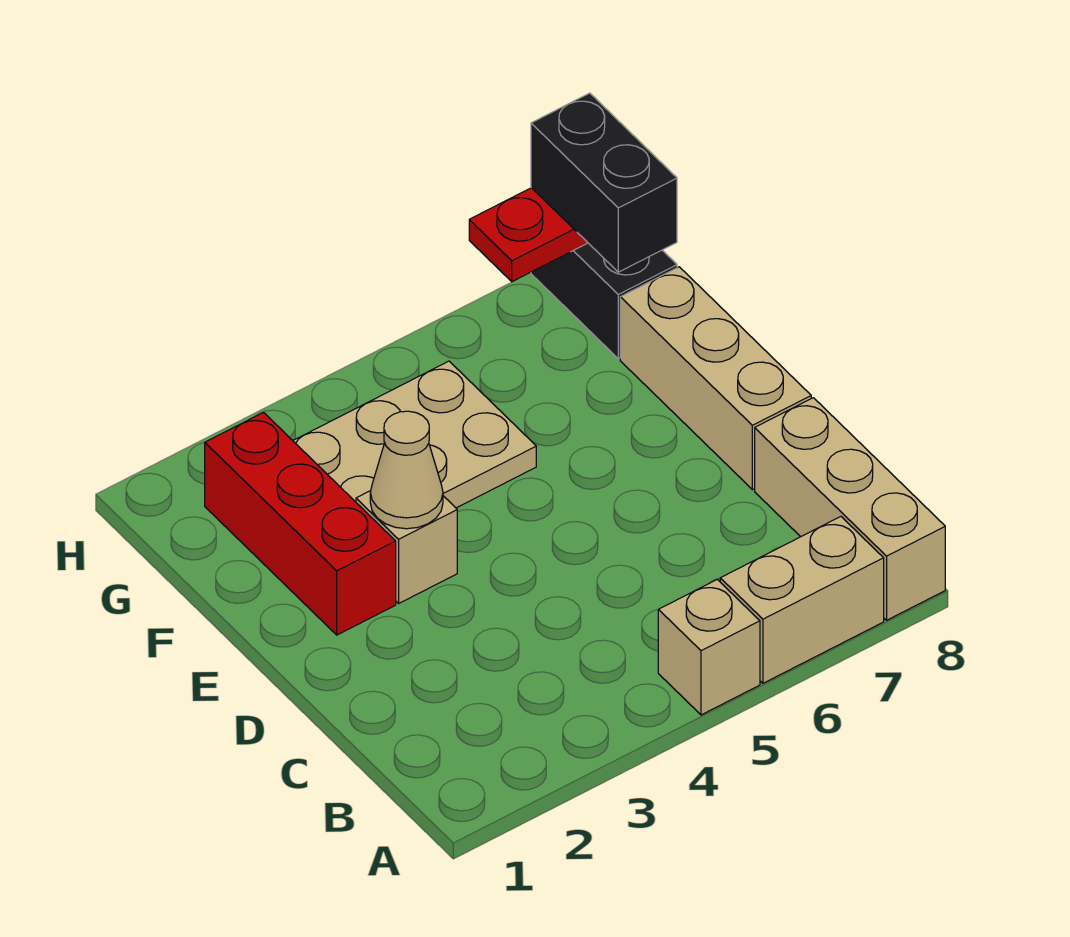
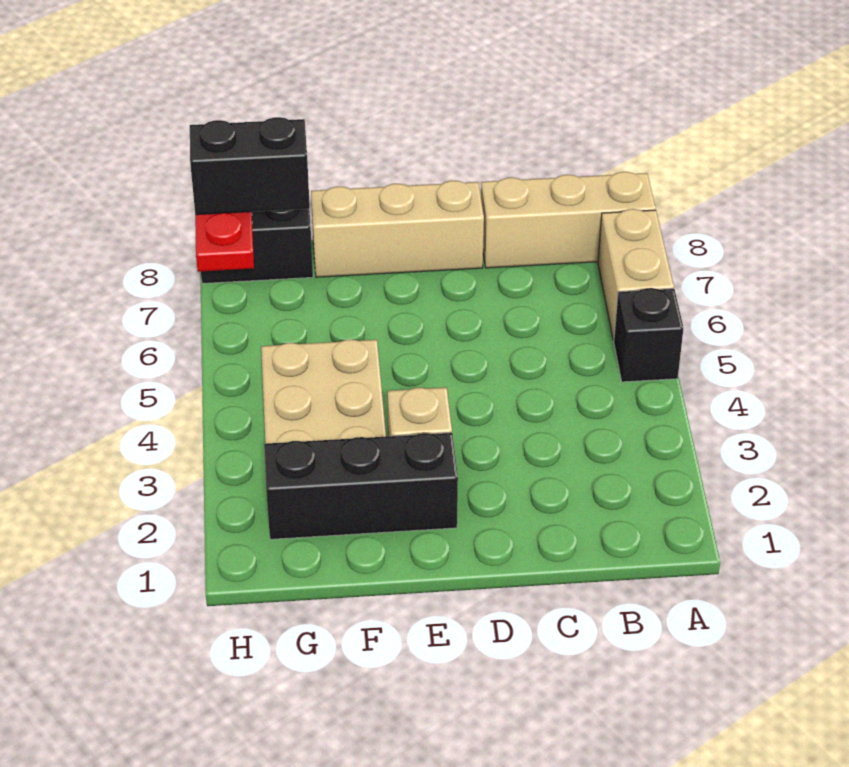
tan 1x1 brick [658,580,760,715] -> black 1x1 brick [614,288,684,382]
red 1x3 brick [205,413,396,635] -> black 1x3 brick [264,433,458,539]
tan 1x1 cone [370,411,443,529] -> none

